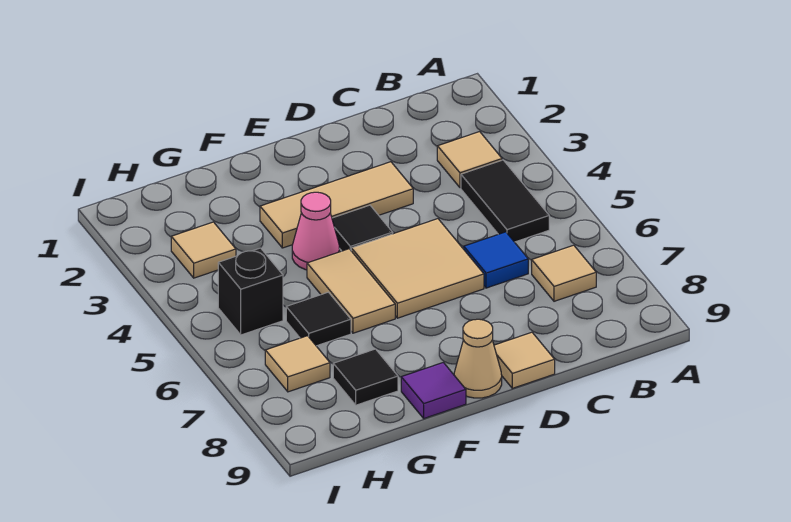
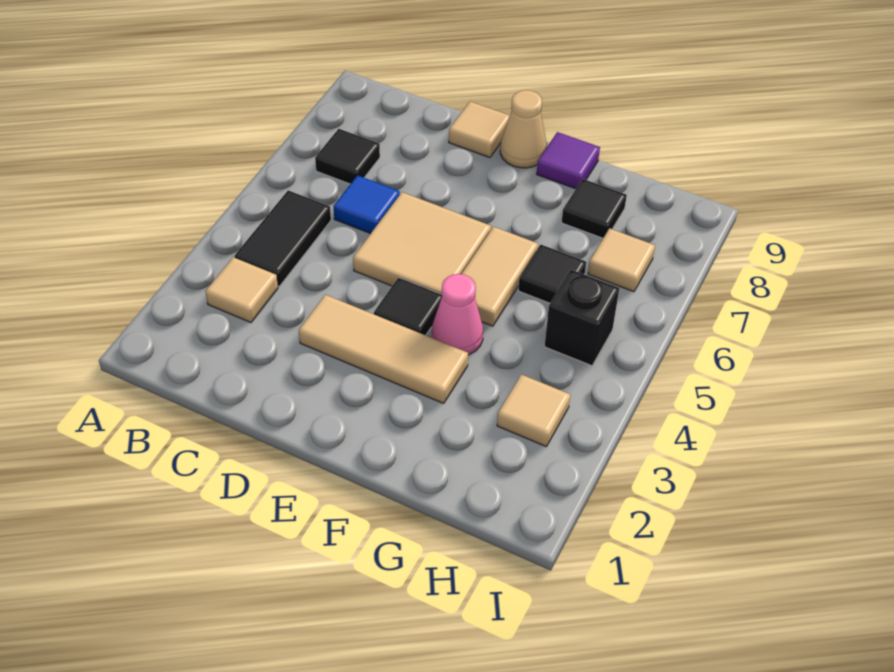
tan 1x1 tile [532,245,596,301] -> black 1x1 tile [315,129,380,184]

